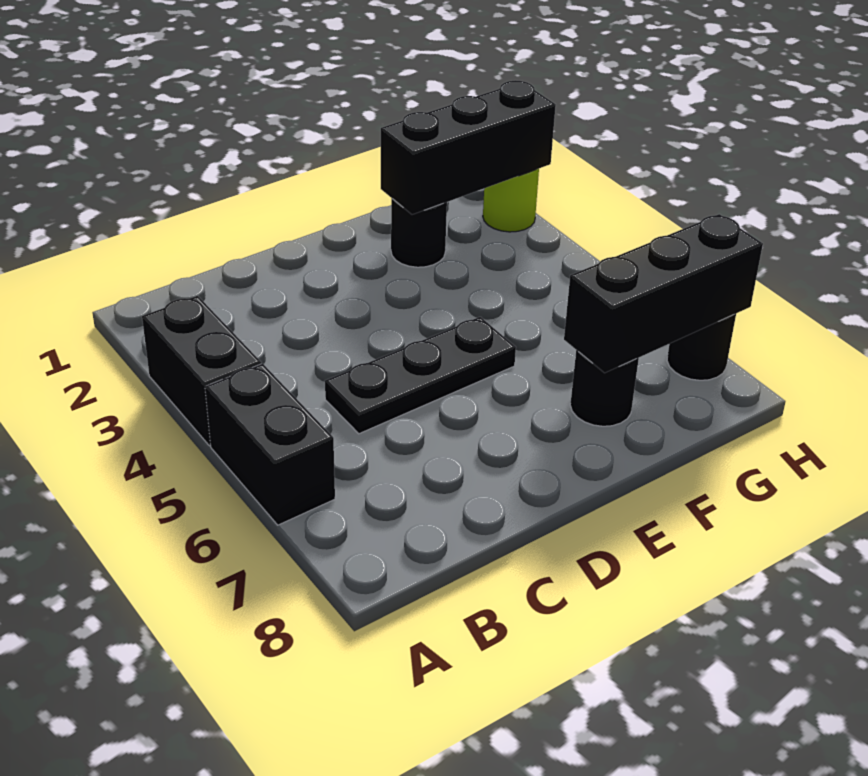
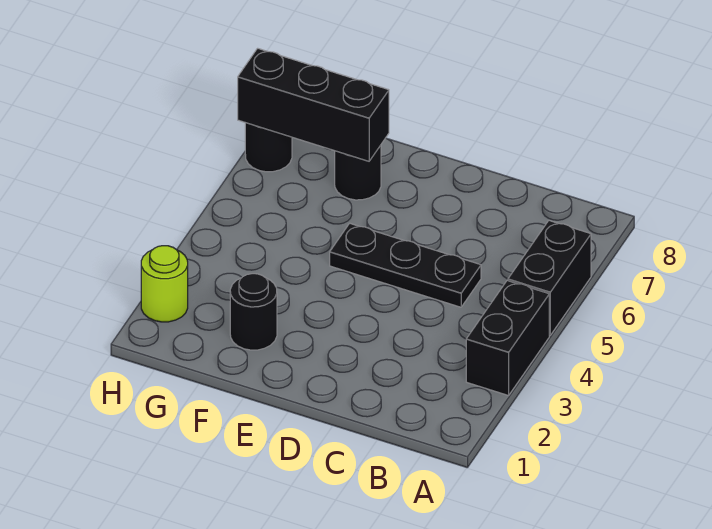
black 1x3 brick [381,80,556,215] -> none

